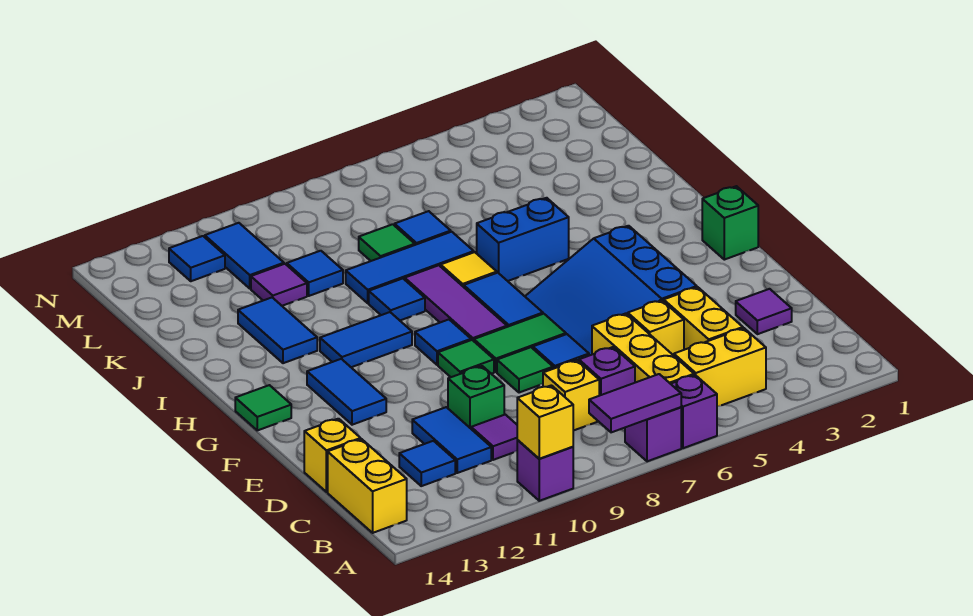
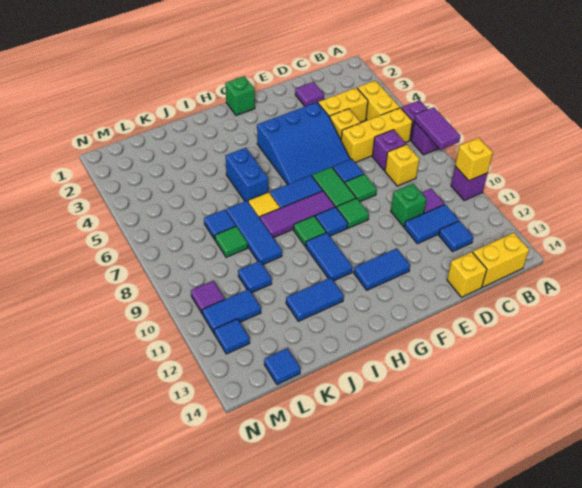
green 1x1 tile [235,385,291,430] -> green 1x1 tile moved to [294,216,326,246]
blue 1x1 tile [369,279,425,320] -> blue 1x1 tile moved to [264,348,301,384]
purple 1x1 tile [251,264,307,306] -> purple 1x1 tile moved to [191,281,225,314]

